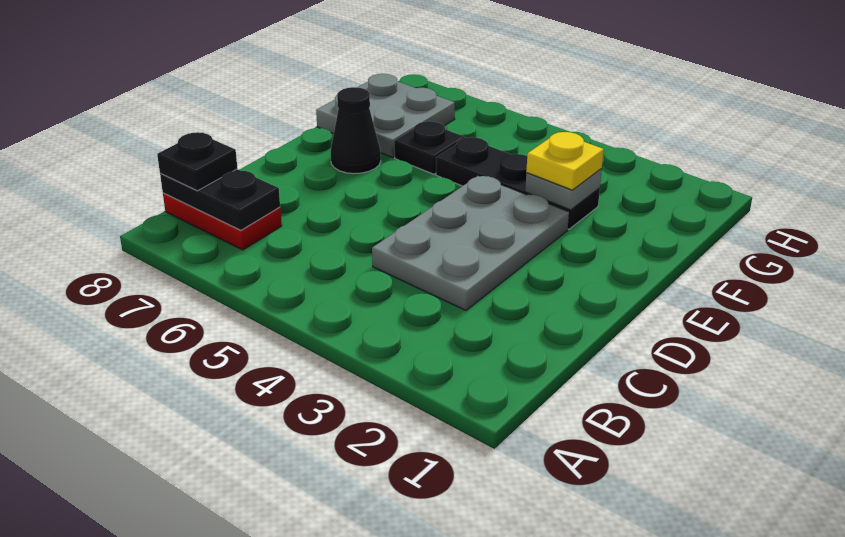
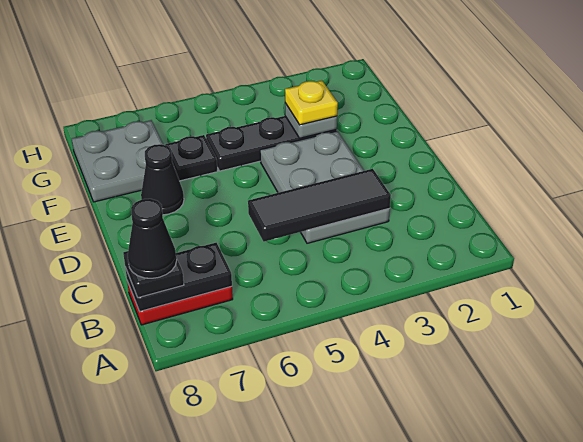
none -> black 1x1 cone [128,199,177,278]
none -> black 1x3 tile [248,169,391,242]

